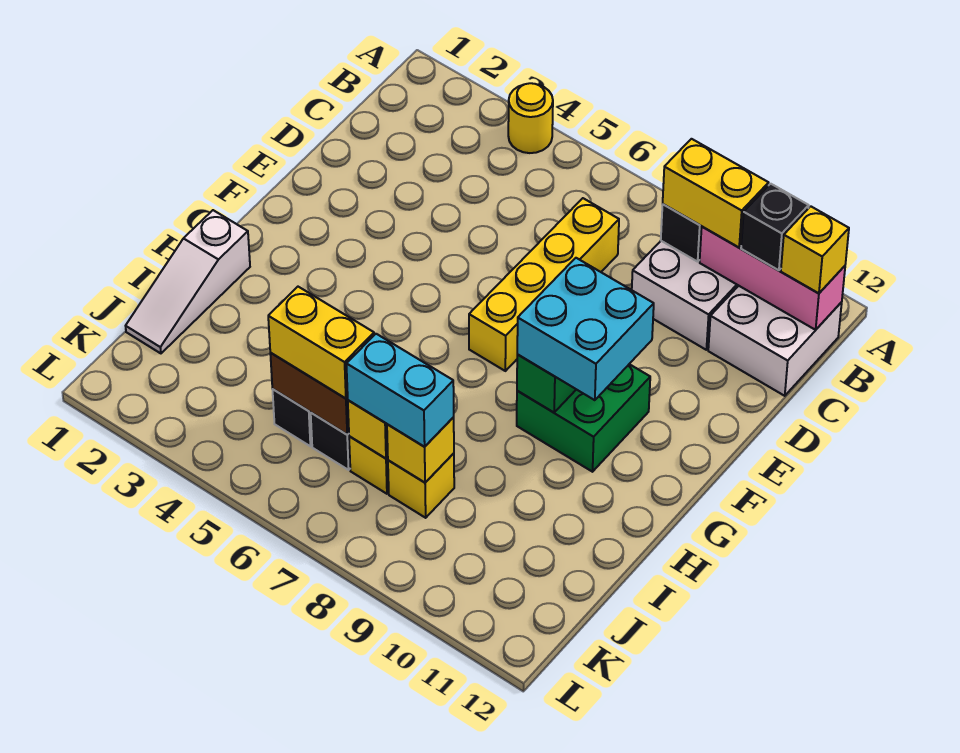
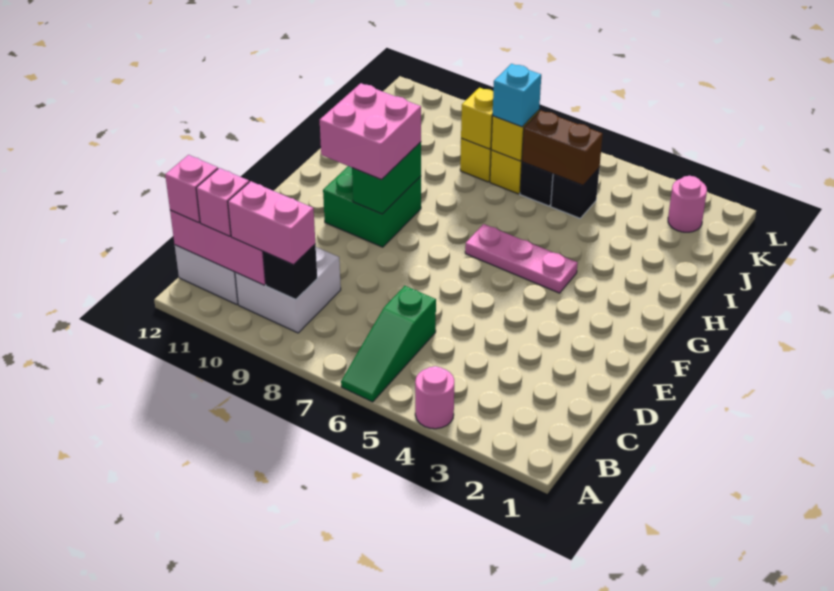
yellow 1x1 round brick [508,83,553,153] -> pink 1x1 round brick [415,366,454,429]
none -> green 1x3 slope [341,286,436,402]
yellow 1x2 brick [663,139,769,247] -> pink 1x2 brick [228,181,315,265]
black 1x1 brick [741,184,809,270] -> pink 1x1 brick [196,168,249,236]
yellow 1x1 brick [781,206,849,293] -> pink 1x1 brick [165,155,218,223]
yellow 1x4 brick [469,198,619,371] -> none
cyan 2x2 brick [517,258,654,400] -> pink 2x2 brick [320,83,421,180]
none -> pink 1x3 plate [465,224,578,293]
white 1x3 slope [126,210,250,353] -> none
yellow 1x2 brick [268,287,374,399] -> none
cyan 1x2 brick [346,334,454,447] -> cyan 1x1 brick [493,64,541,127]
none -> pink 1x1 round brick [668,176,707,232]

